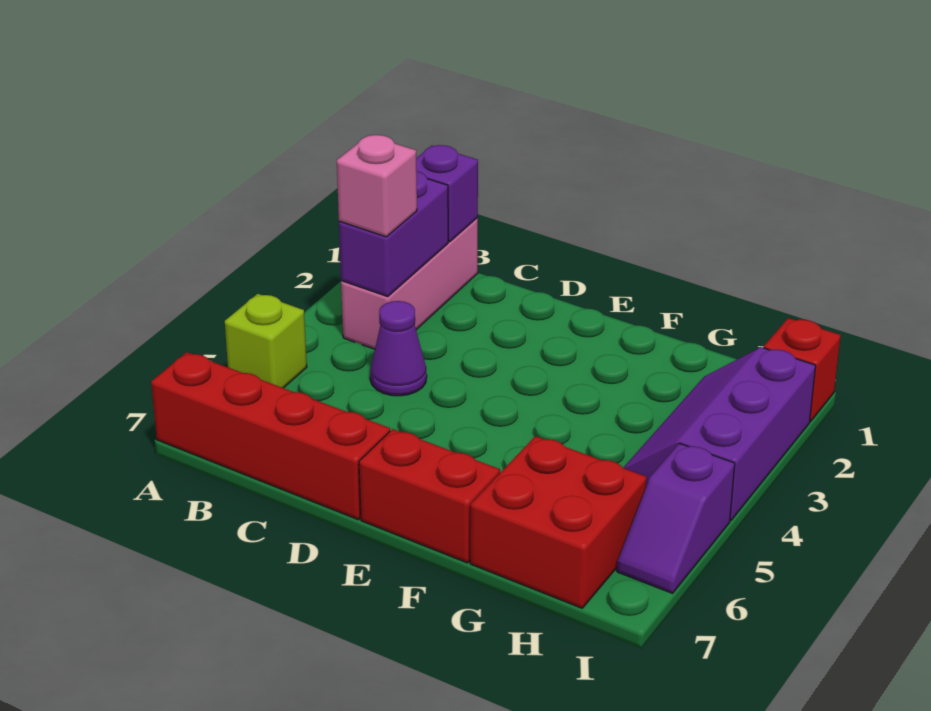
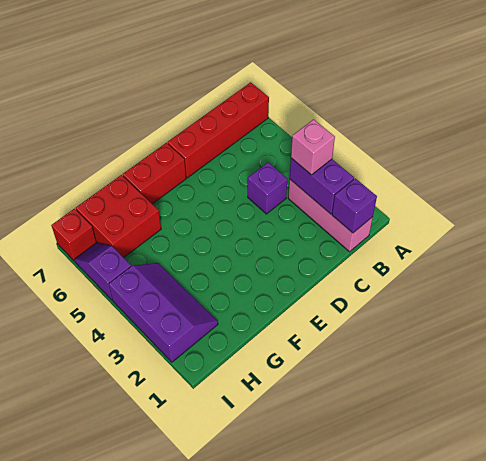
lime 1x1 brick [225,294,307,388] -> none
purple 1x1 cone [370,301,427,396] -> purple 1x1 brick [248,163,287,214]
red 1x1 brick [764,318,841,422] -> red 1x1 brick moved to [51,209,96,261]

